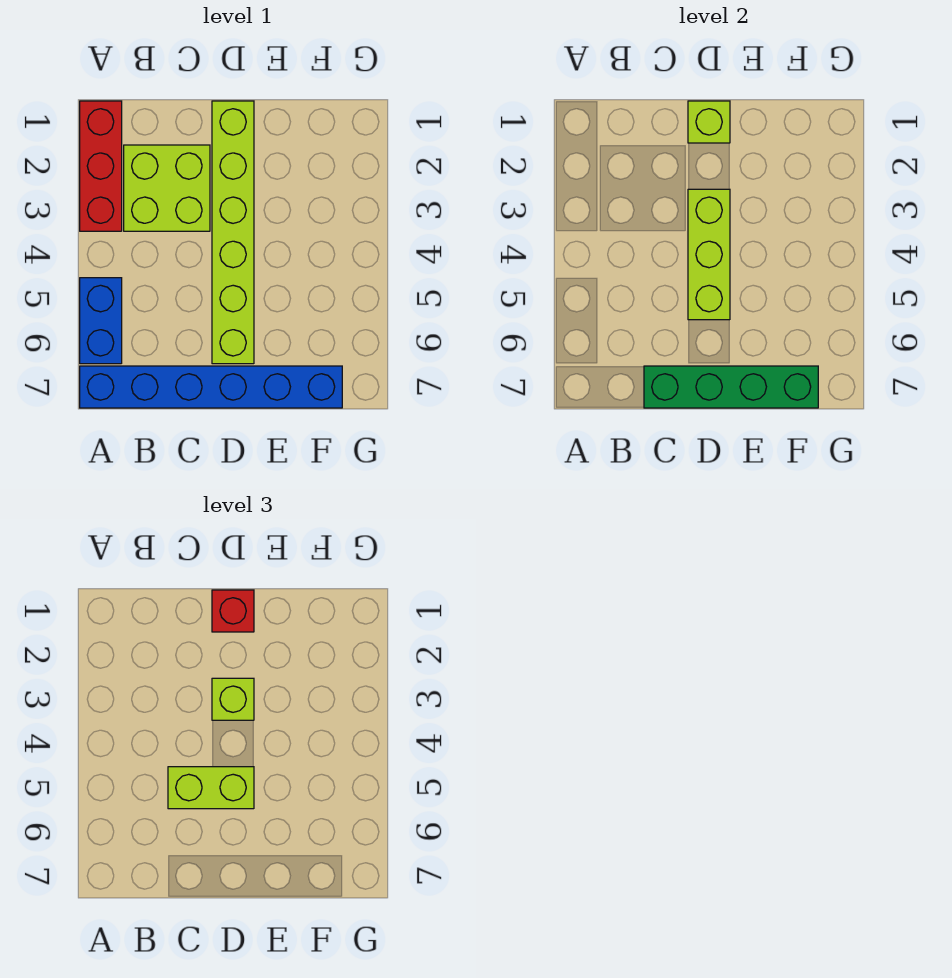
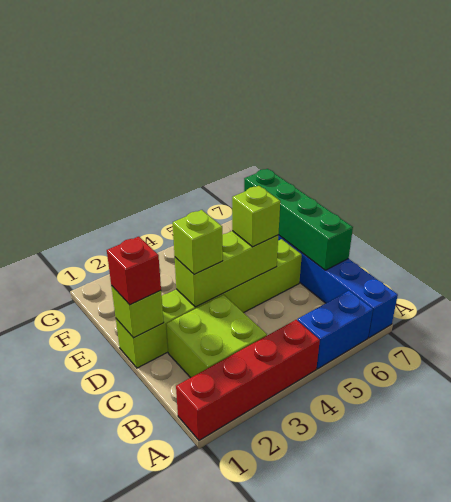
red 1x3 brick [80,101,122,231] -> red 1x4 brick [176,320,320,440]
lime 1x2 brick [168,767,254,809] -> lime 1x1 brick [232,186,280,247]

